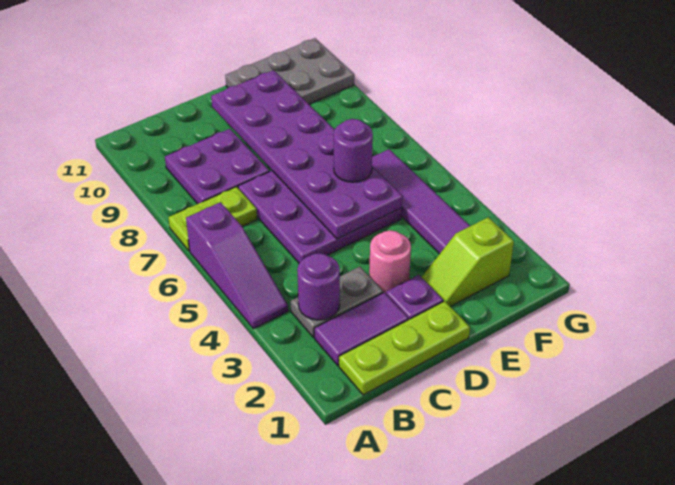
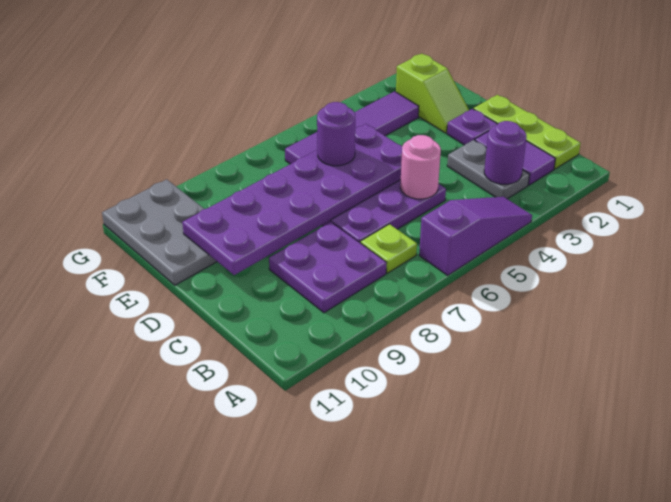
lime 1x2 plate [169,187,257,251] -> lime 1x1 plate [360,224,417,273]
pink 1x1 round brick [369,230,411,293] -> pink 1x1 round brick moved to [400,135,441,199]

